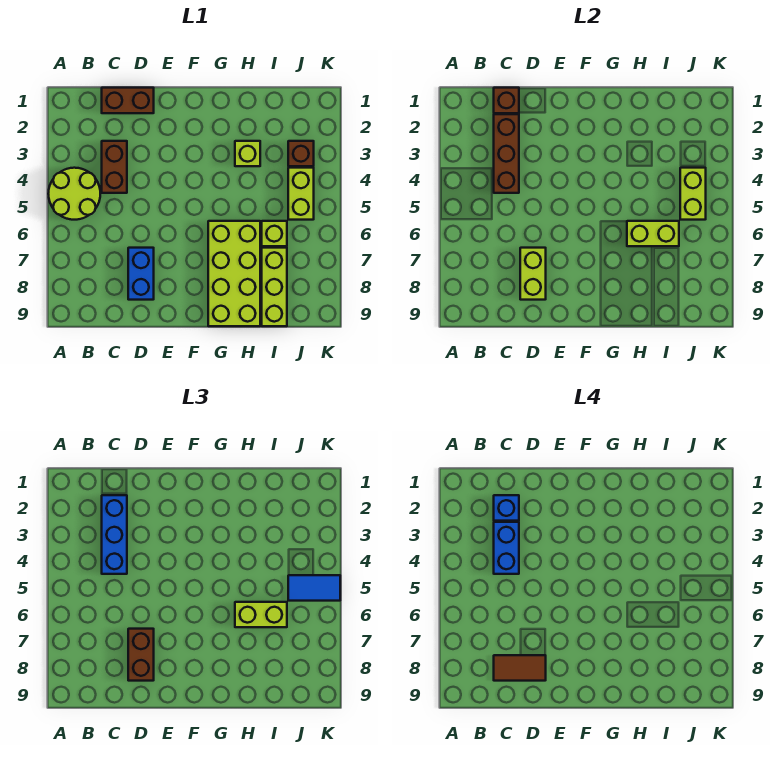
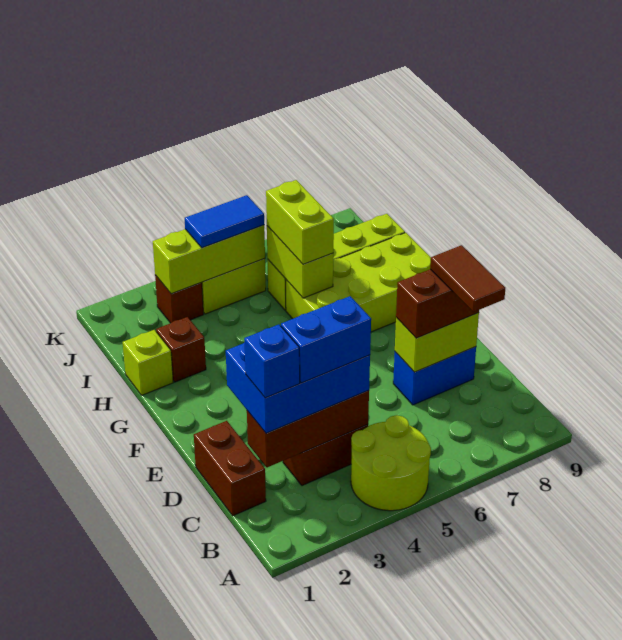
brown 1x1 brick [494,88,519,113] -> brown 1x1 brick moved to [156,317,206,382]
blue 1x3 brick [102,495,127,574] -> blue 2x3 brick [226,342,370,433]
lime 1x1 brick [235,141,260,166] -> lime 1x1 brick moved to [123,330,173,395]
lime 1x2 brick [680,168,706,220] -> lime 1x3 brick [153,225,265,294]
blue 1x2 tile [288,575,340,601] -> blue 1x2 tile turned to [185,195,264,248]

